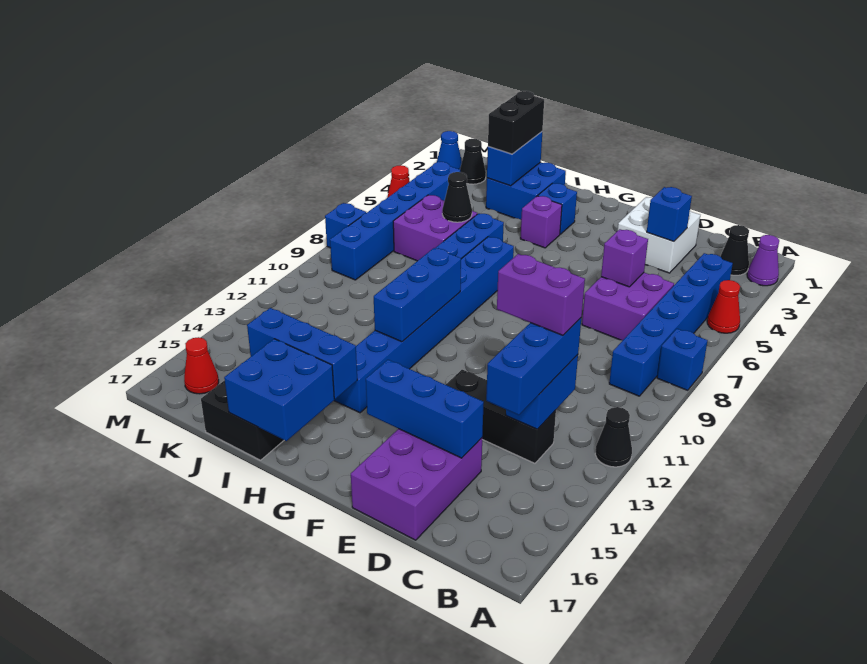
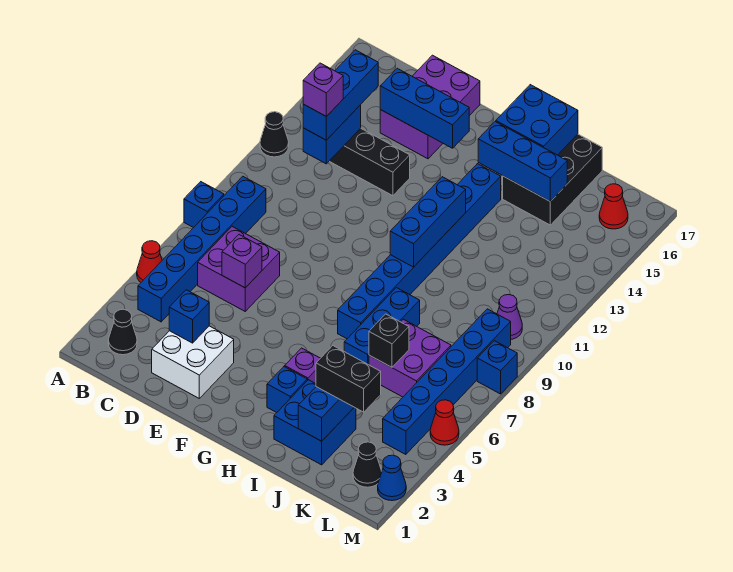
purple 1x1 cone [747,235,779,286] -> purple 1x1 cone moved to [497,295,522,339]
purple 1x2 brick [497,254,585,335] -> purple 1x1 brick [303,63,343,117]
black 1x2 brick [488,91,544,154] -> black 1x2 brick turned to [316,346,381,412]
black 1x1 cone [442,172,472,222] -> black 1x1 brick [369,314,409,367]

